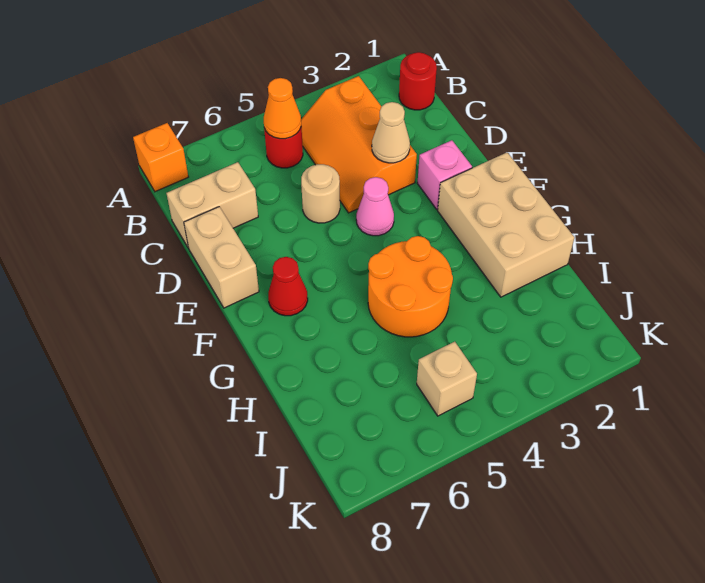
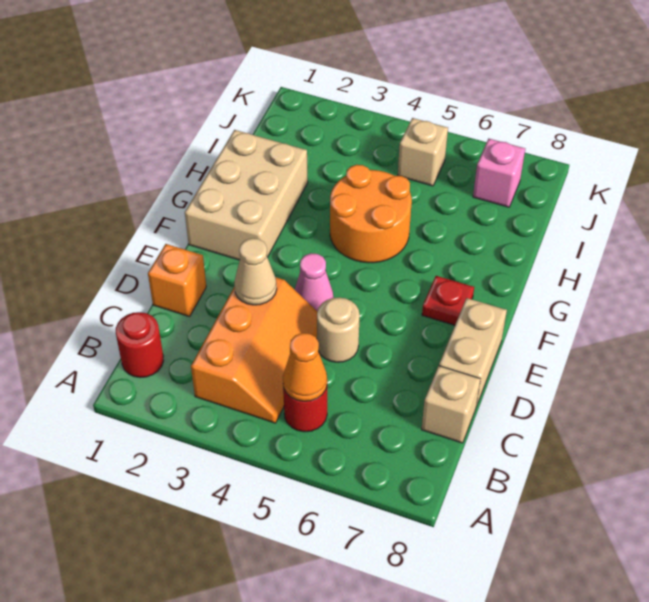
orange 1x1 brick [133,123,188,192] -> orange 1x1 brick moved to [148,244,206,317]
tan 1x2 brick [167,162,258,248] -> tan 1x1 brick [421,366,480,443]
pink 1x1 brick [417,140,472,209] -> pink 1x1 brick moved to [473,139,525,207]
red 1x1 cone [268,257,308,316] -> red 1x1 plate [422,276,474,325]

